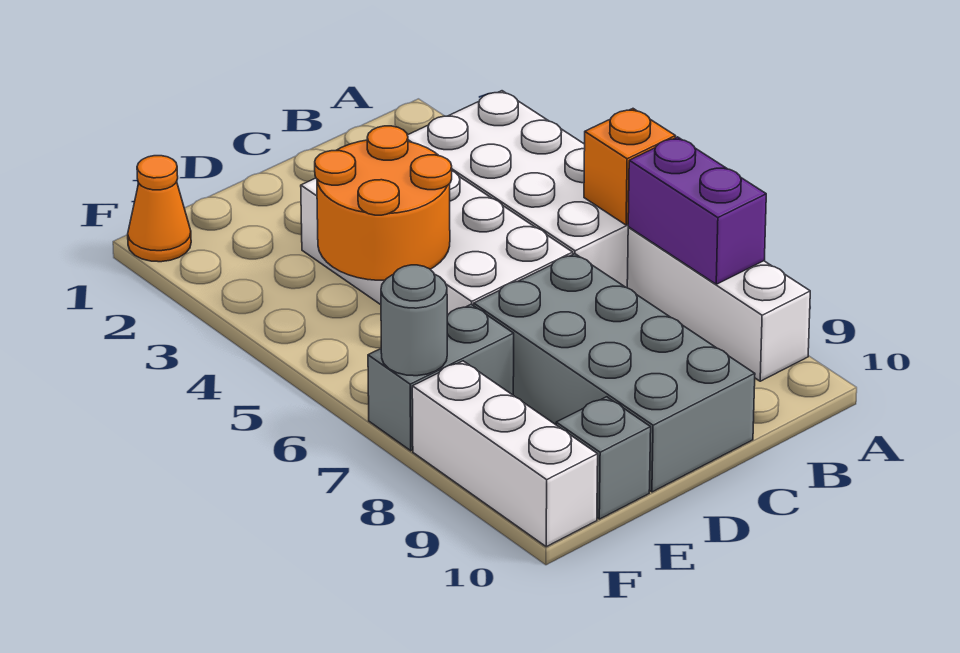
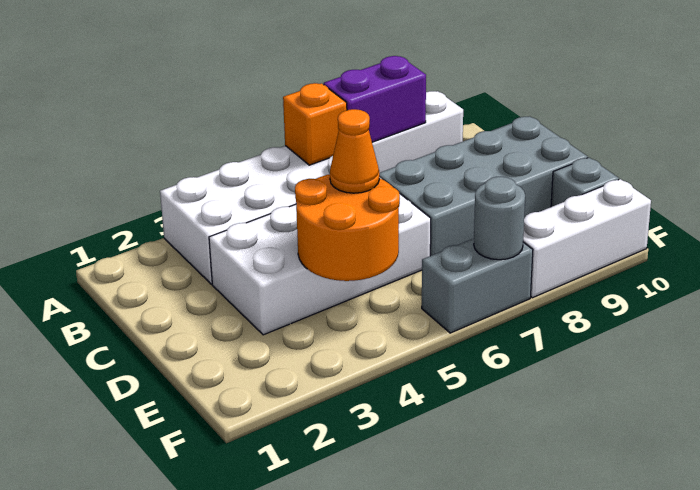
grey 1x2 brick [368,304,514,451] -> grey 1x2 brick turned to [422,239,533,333]
orange 1x1 cone [128,156,191,262] -> orange 1x1 cone moved to [330,109,379,193]

